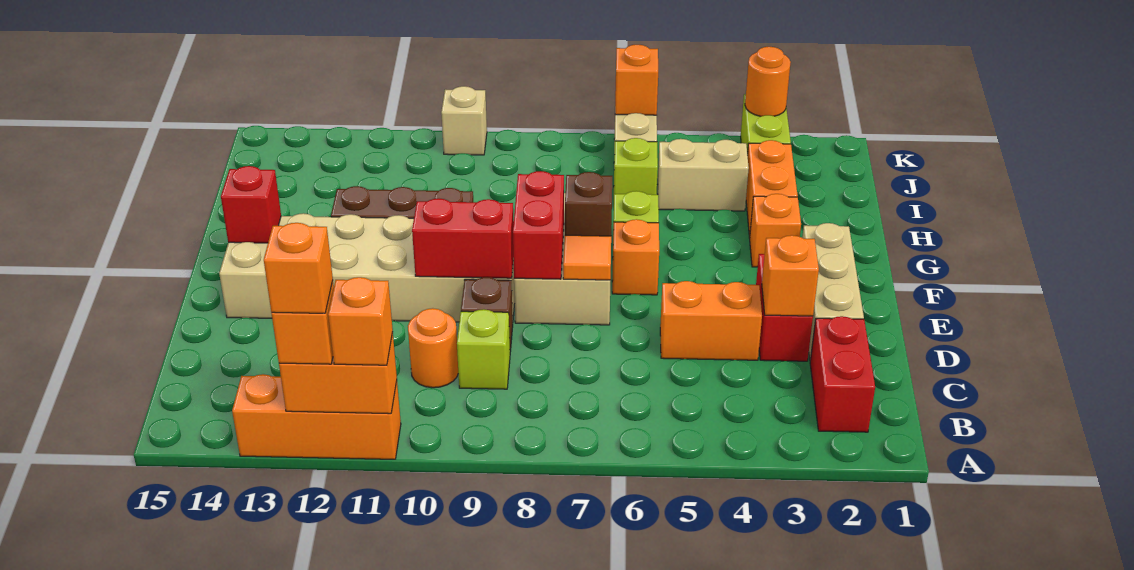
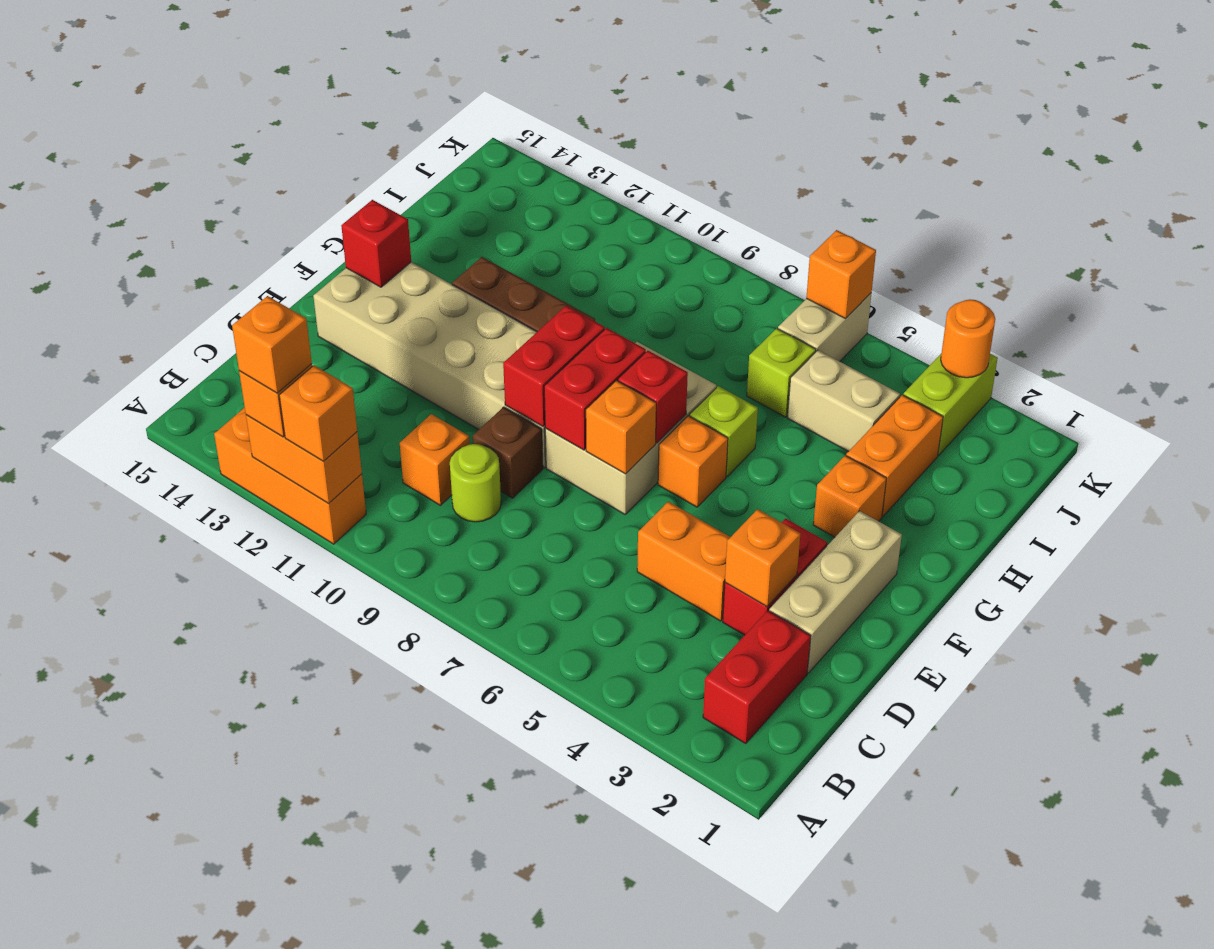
lime 1x1 brick [457,309,510,389] -> lime 1x1 round brick [450,444,501,522]
orange 1x1 round brick [408,308,458,388] -> orange 1x1 brick [400,414,470,505]
orange 1x1 tile [563,235,611,280] -> orange 1x1 brick [586,380,656,474]
red 1x2 brick [412,198,514,278] -> red 1x2 brick turned to [503,306,605,427]
brown 1x1 brick [565,172,612,236] -> red 1x1 brick [618,351,688,443]
tan 1x1 brick [441,86,487,155] -> none

